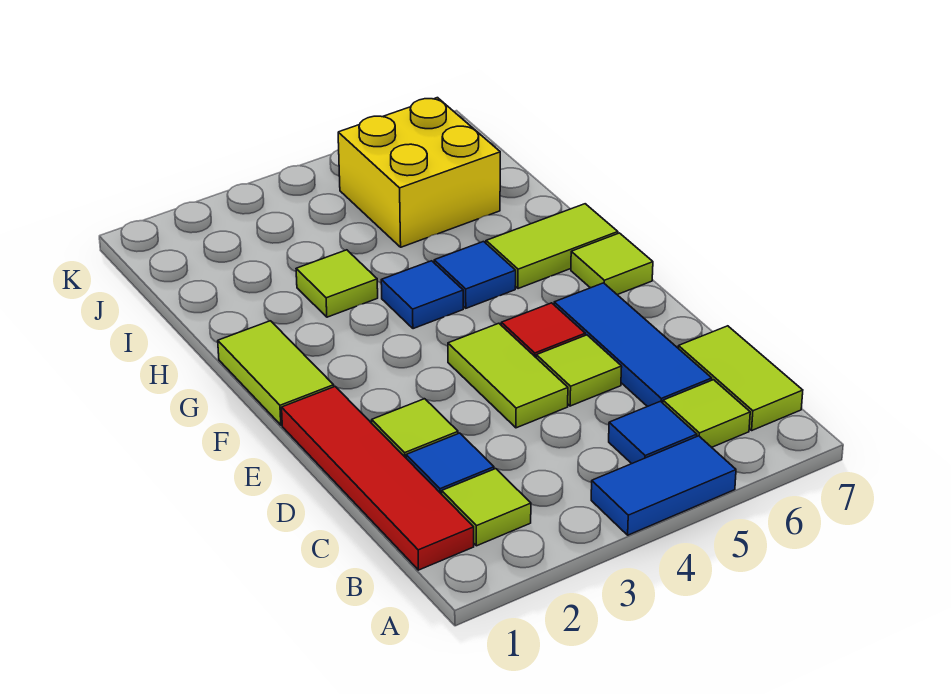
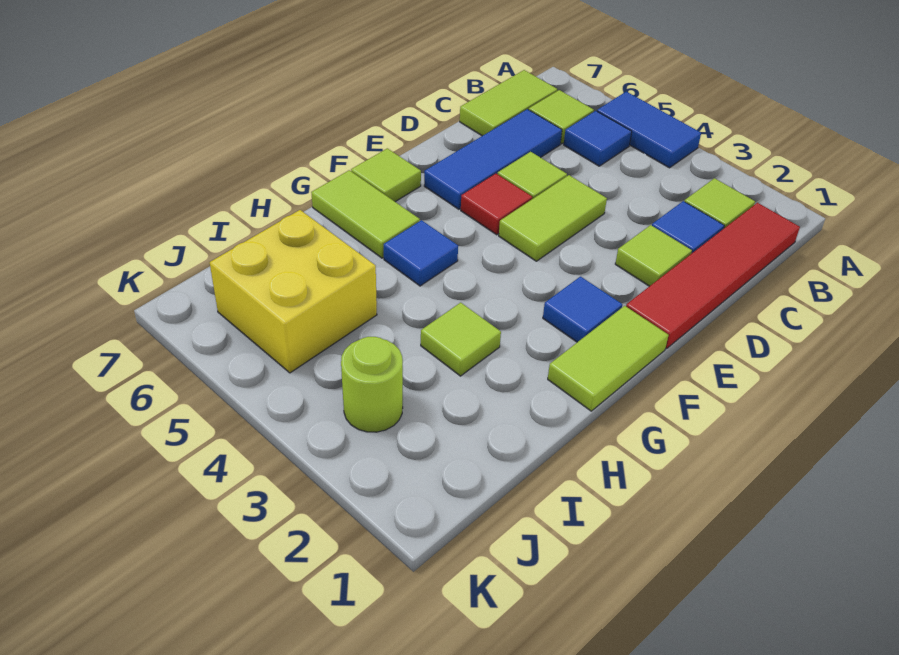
blue 1x1 tile [381,261,463,329] -> blue 1x1 tile moved to [543,277,622,342]
none -> lime 1x1 round brick [341,337,403,432]

